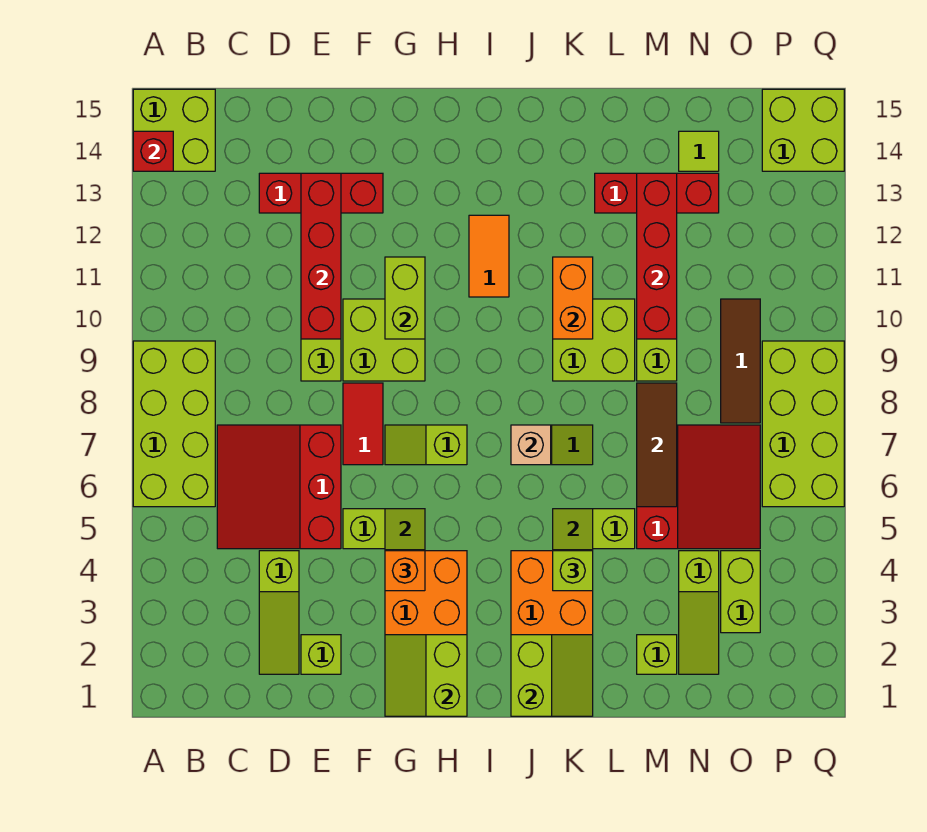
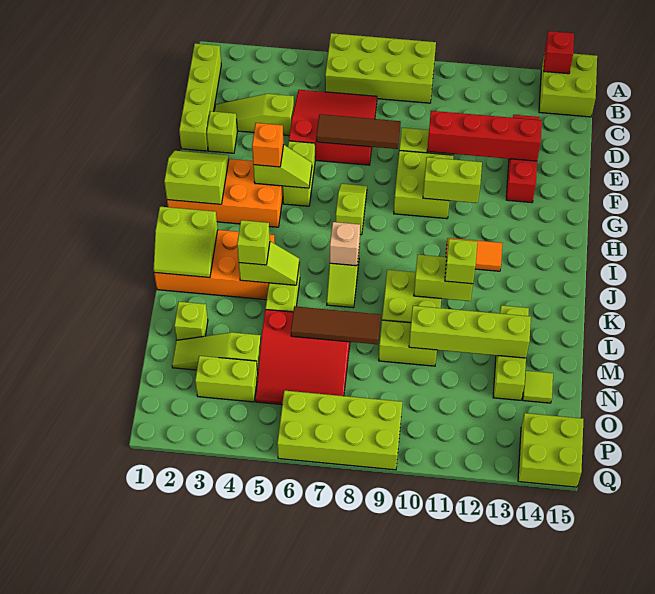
none -> lime 1x4 brick [179,43,221,151]
red 1x2 tile [343,383,383,465] -> none
orange 1x2 brick [553,257,593,339] -> lime 1x2 brick [414,255,473,301]
none -> lime 1x1 brick [445,239,477,284]
red 1x3 brick [595,173,719,213] -> lime 1x3 brick [493,305,529,400]
red 1x4 brick [637,173,677,339] -> lime 1x4 brick [409,306,531,358]
brown 1x3 tile [721,299,760,423] -> brown 1x3 tile moved to [316,114,401,149]

